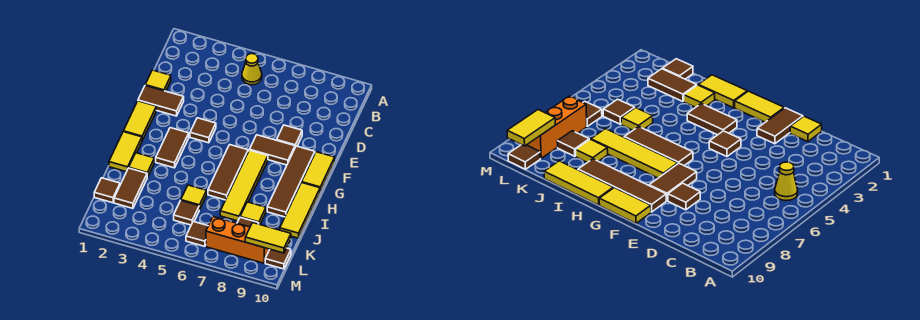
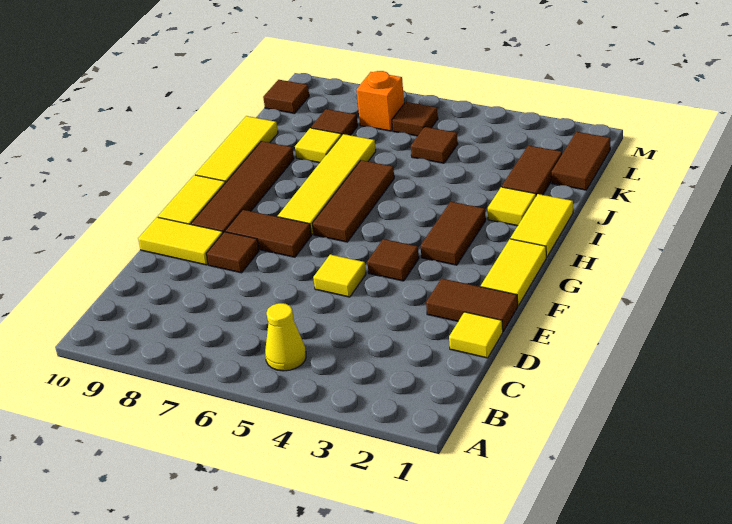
yellow 1x1 tile [181,185,207,210] -> yellow 1x1 tile moved to [313,254,366,297]
brown 1x1 tile [94,178,120,203] -> brown 1x2 tile [552,132,610,190]
orange 1x3 brick [206,217,270,263] -> orange 1x1 brick [356,71,404,131]
yellow 1x2 tile [245,223,291,253] -> yellow 1x2 tile moved to [138,217,223,265]

